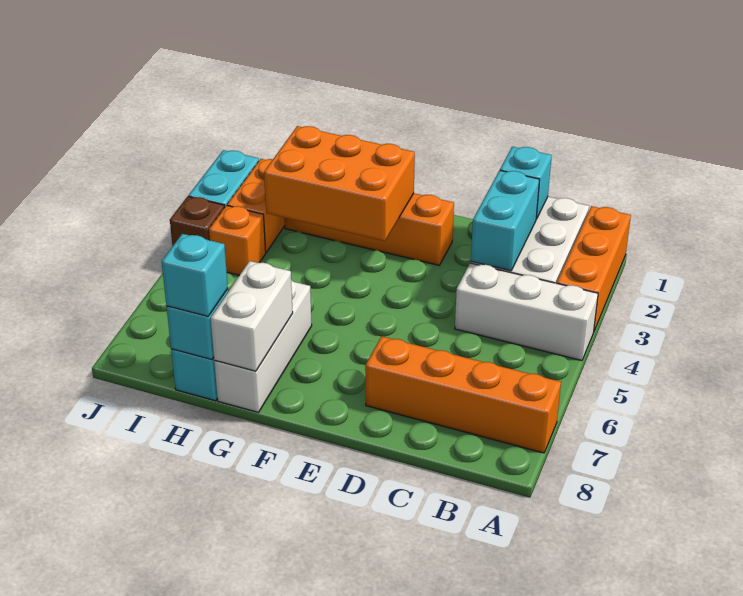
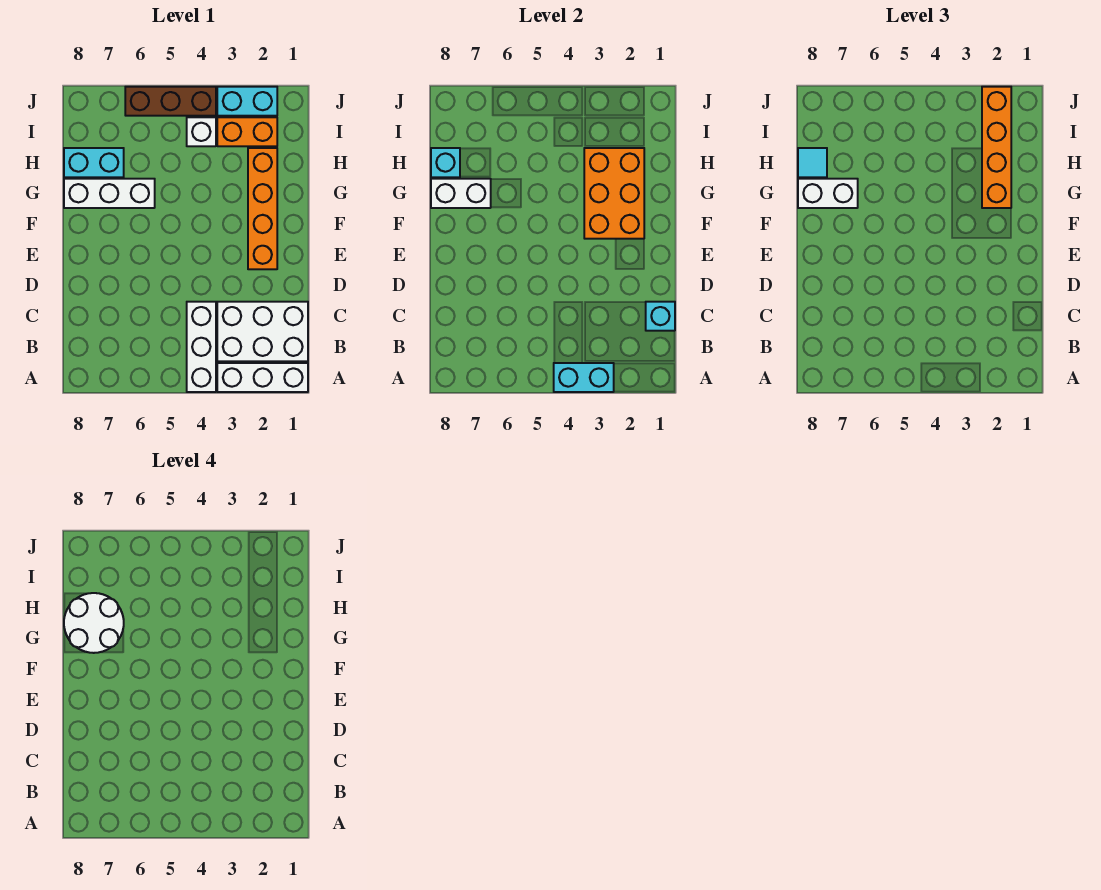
orange 1x3 brick [557,206,631,331] -> white 1x3 brick [217,363,308,392]
orange 1x4 brick [365,336,561,453] -> orange 1x4 brick moved to [982,87,1011,208]
cyan 1x2 brick [471,170,540,271] -> cyan 1x2 brick moved to [554,363,614,392]
none -> white 1x2 brick [798,179,858,208]
none -> white 2x2 round brick [64,593,124,653]
cyan 1x1 brick [162,234,228,316] -> cyan 1x1 tile [798,148,827,177]
orange 1x1 brick [209,205,266,275] -> white 1x1 brick [187,117,216,146]
brown 1x1 brick [170,196,225,246] -> brown 1x3 brick [125,87,216,116]

